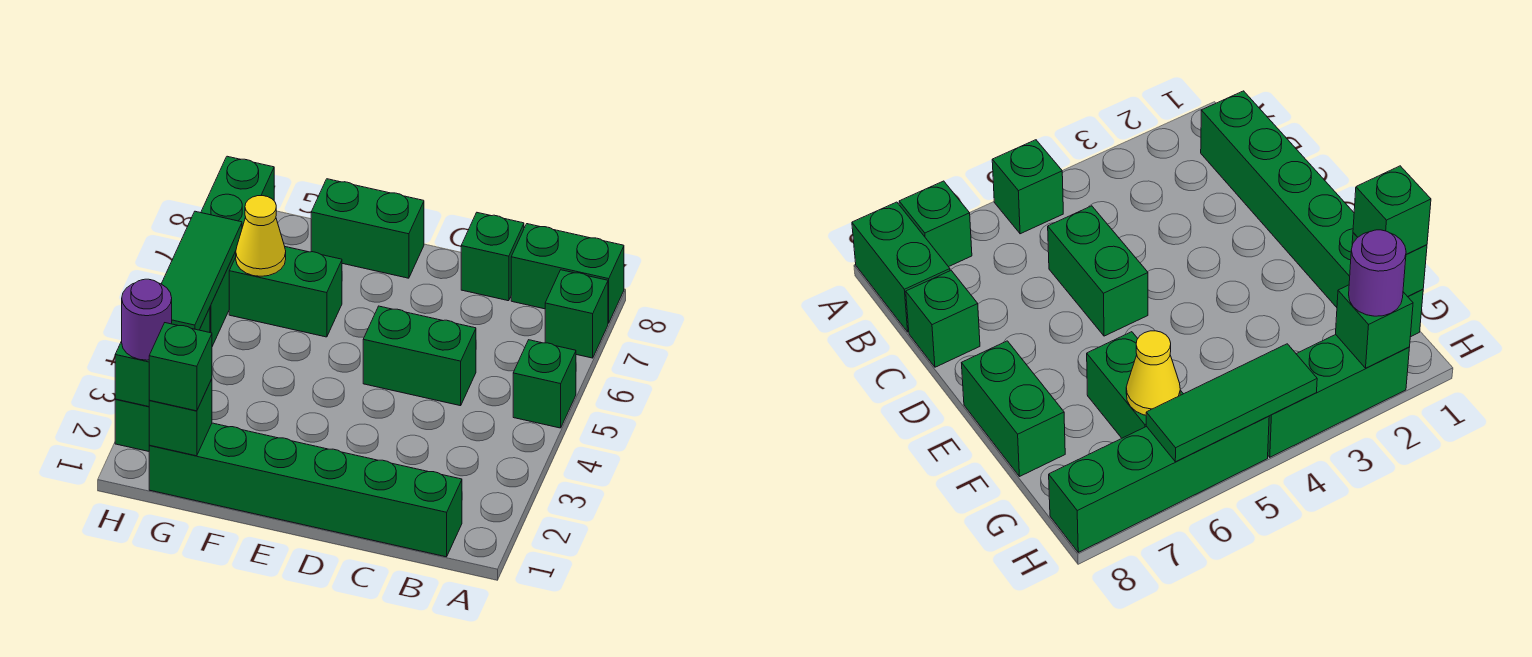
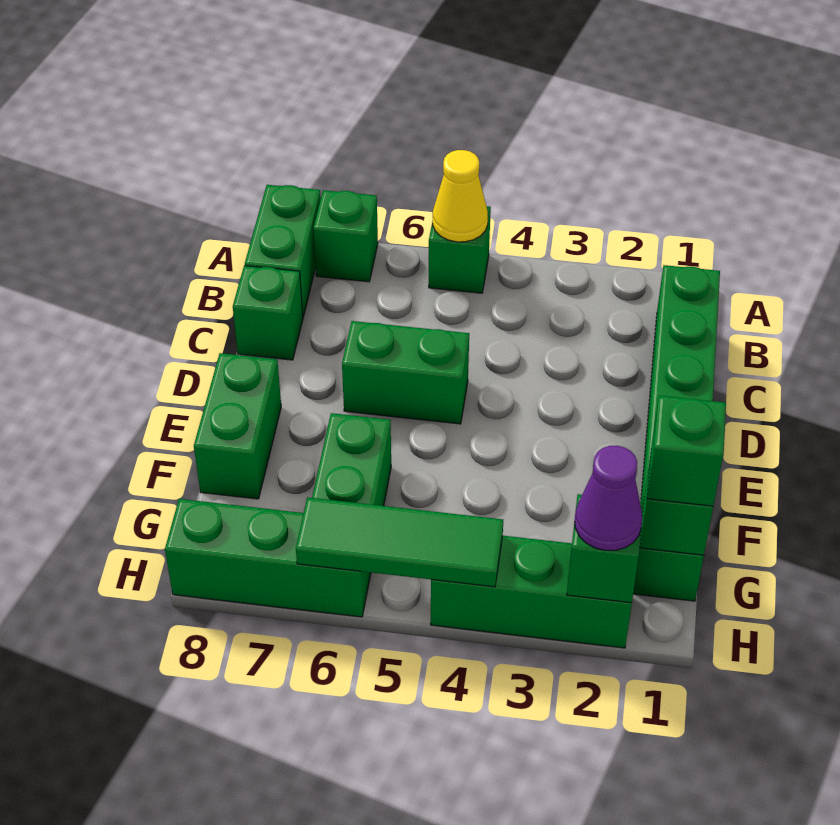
green 1x2 brick [363,306,476,406] -> green 1x2 brick turned to [342,321,469,424]
yellow 1x1 cone [236,196,286,276] -> yellow 1x1 cone moved to [433,150,488,242]
purple 1x1 round brick [122,279,172,360] -> purple 1x1 cone [575,446,642,550]
green 1x4 brick [201,156,274,346] -> green 1x3 brick [165,499,371,617]

